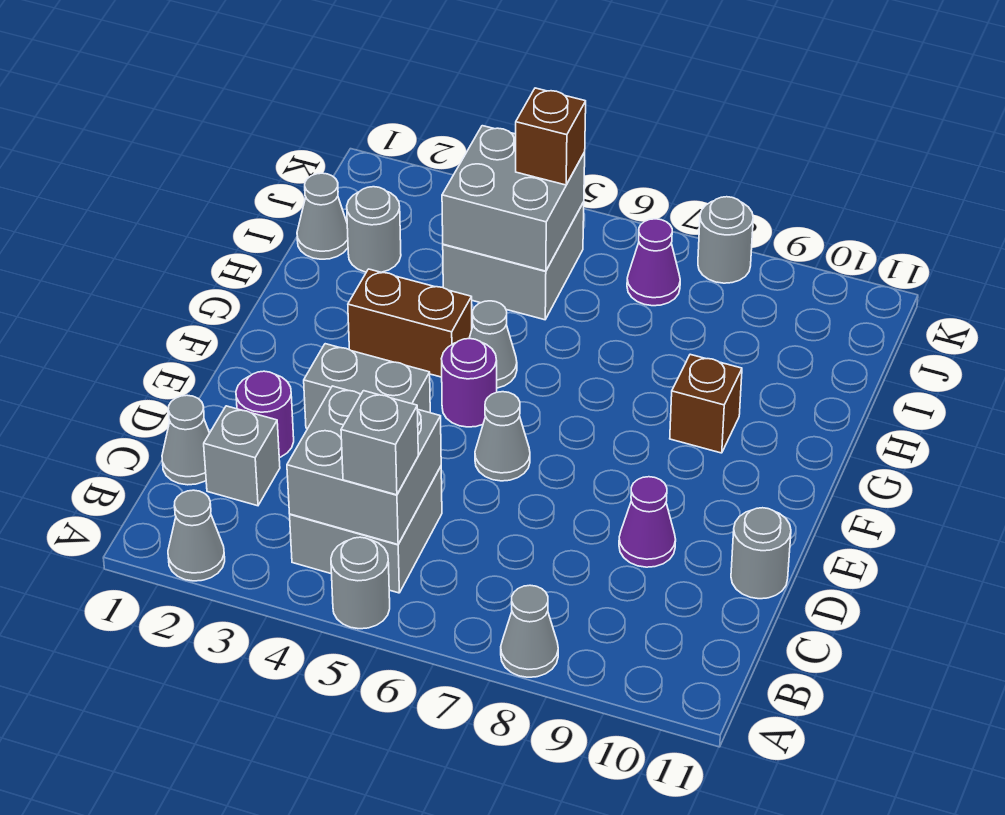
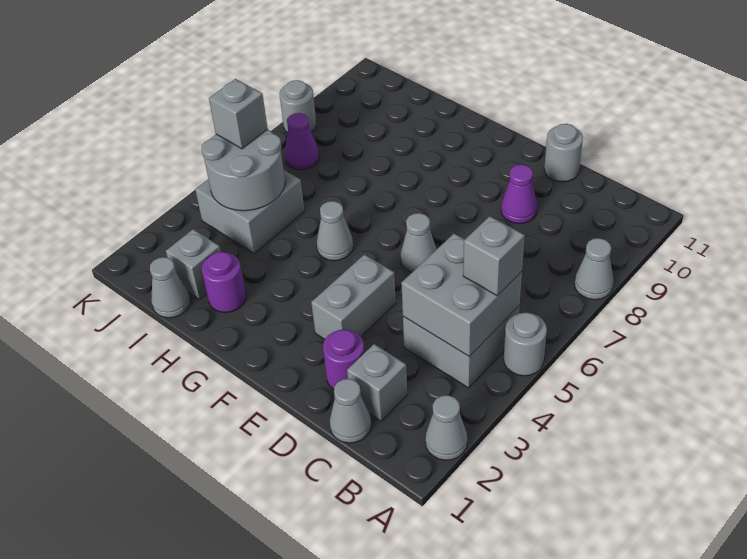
purple 1x1 round brick [441,339,497,427] -> purple 1x1 round brick moved to [202,252,246,313]
brown 1x2 brick [348,269,472,377] -> none
brown 1x1 brick [670,354,742,453] -> none
grey 1x1 round brick [347,187,401,272] -> grey 1x1 brick [166,229,221,299]
grey 2x2 brick [442,126,585,271] -> grey 2x2 round brick [202,129,285,211]
brown 1x1 brick [516,88,586,185] -> grey 1x1 brick [209,79,268,149]

